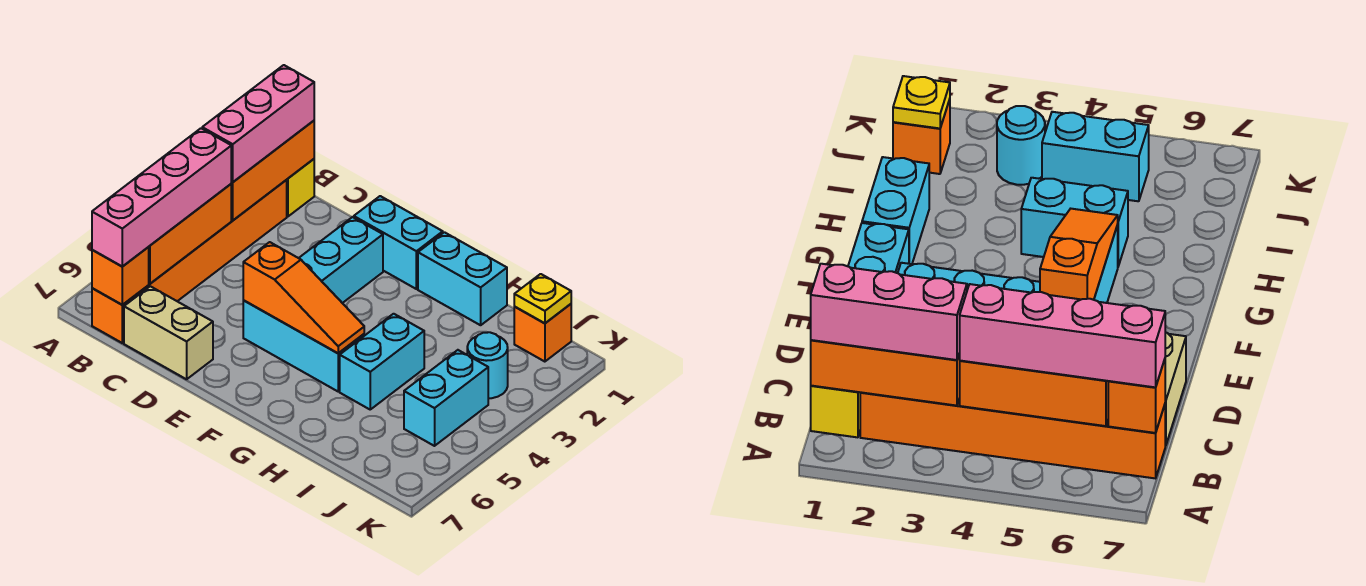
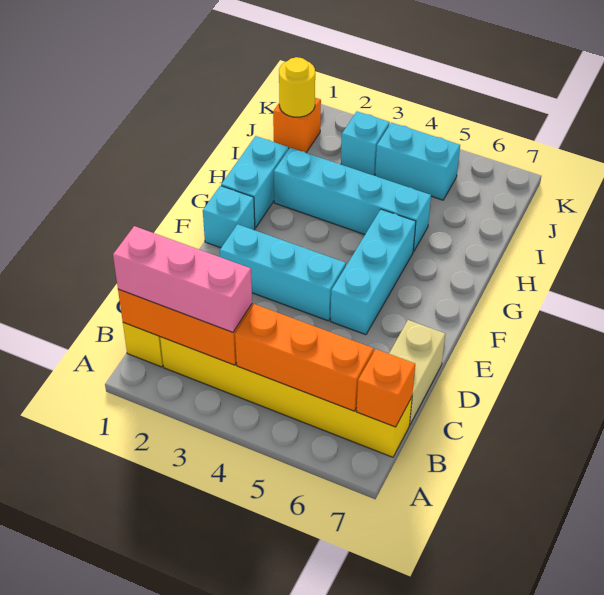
orange 1x6 brick [92,180,287,343] -> yellow 1x6 brick [160,337,412,457]
pink 1x4 brick [92,128,231,267] -> none
cyan 1x2 brick [354,196,443,289] -> cyan 1x1 brick [203,186,255,248]
orange 1x3 slope [243,242,364,353] -> none
cyan 1x2 brick [340,314,424,409] -> cyan 1x4 brick [274,148,431,252]
yellow 1x1 plate [514,274,571,323] -> yellow 1x1 round brick [279,57,315,117]
cyan 1x1 round brick [467,332,508,398] -> cyan 1x1 brick [341,111,390,175]

